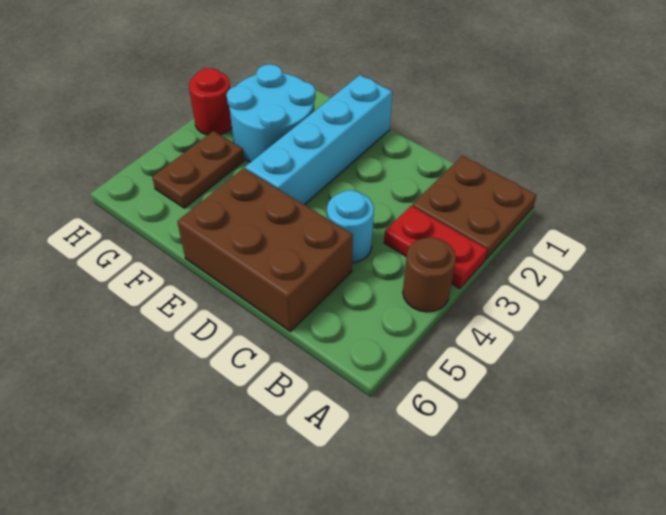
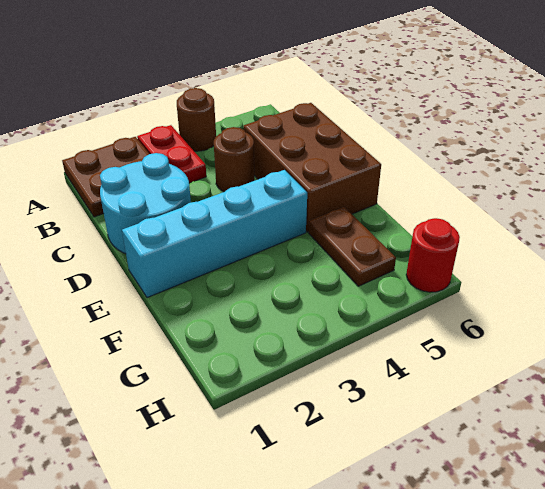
cyan 1x1 round brick [327,190,374,263] -> brown 1x1 round brick [214,127,254,192]
cyan 2x2 round brick [227,64,315,162] -> cyan 2x2 round brick moved to [100,153,191,254]
brown 1x2 plate [152,131,244,208] -> brown 1x2 plate turned to [309,207,396,286]
red 1x1 round brick [189,68,232,135] -> red 1x1 round brick moved to [406,218,460,292]

